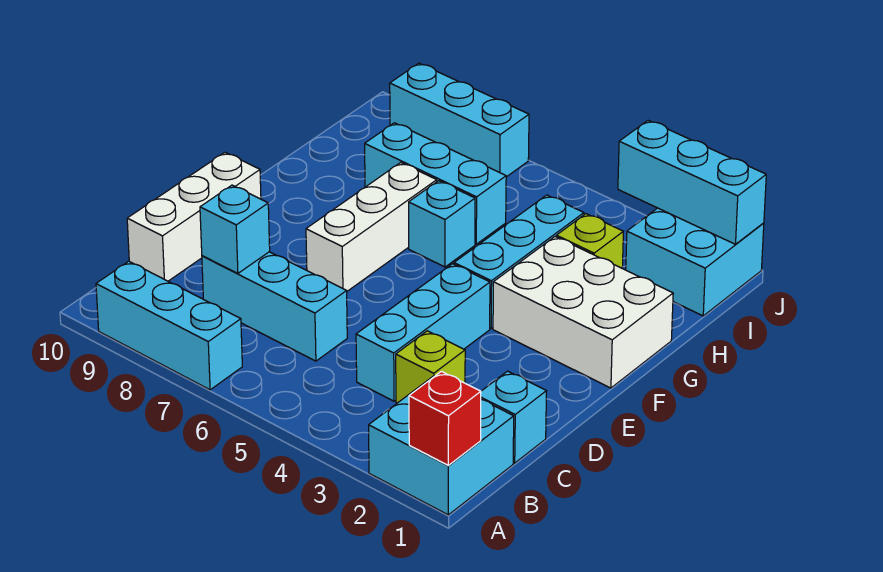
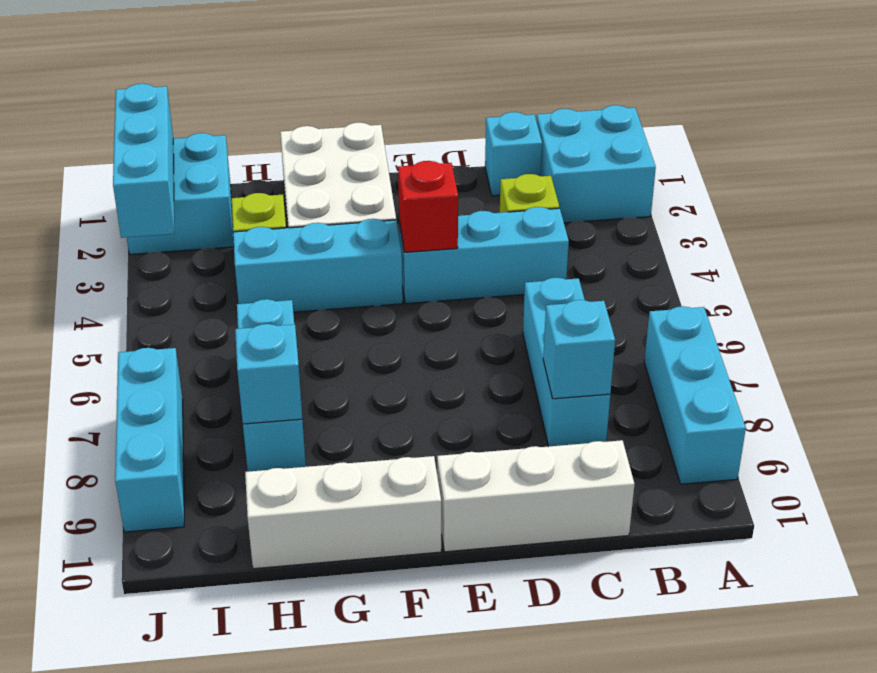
red 1x1 brick [409,372,481,465] -> red 1x1 brick moved to [398,161,458,252]
white 1x3 brick [306,162,437,291] -> white 1x3 brick moved to [245,456,441,569]
cyan 1x1 brick [409,181,475,267] -> cyan 1x1 brick moved to [235,324,302,424]

